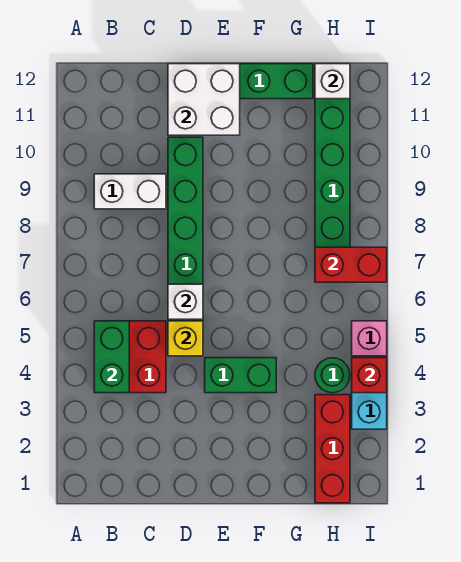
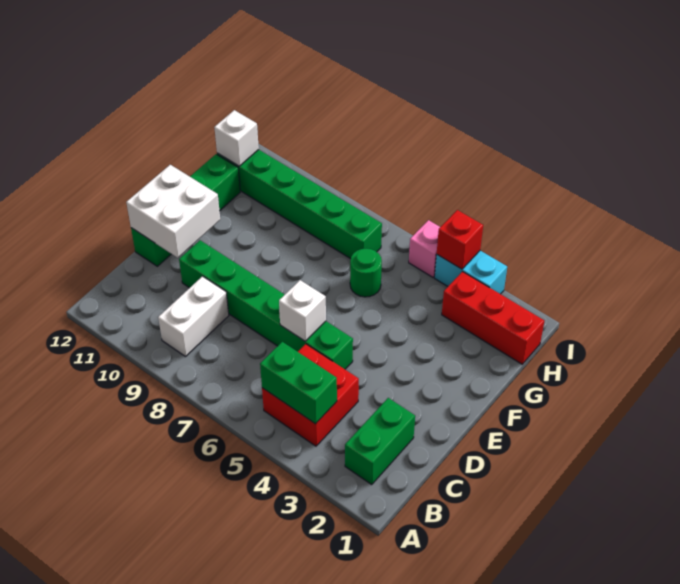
yellow 1x1 brick [168,321,203,356] -> none
green 1x2 brick [205,358,276,393] -> green 1x2 brick moved to [345,398,415,484]
green 1x1 round brick [315,358,350,393] -> green 1x1 round brick moved to [350,249,382,297]
red 1x2 brick [315,247,387,282] -> none

